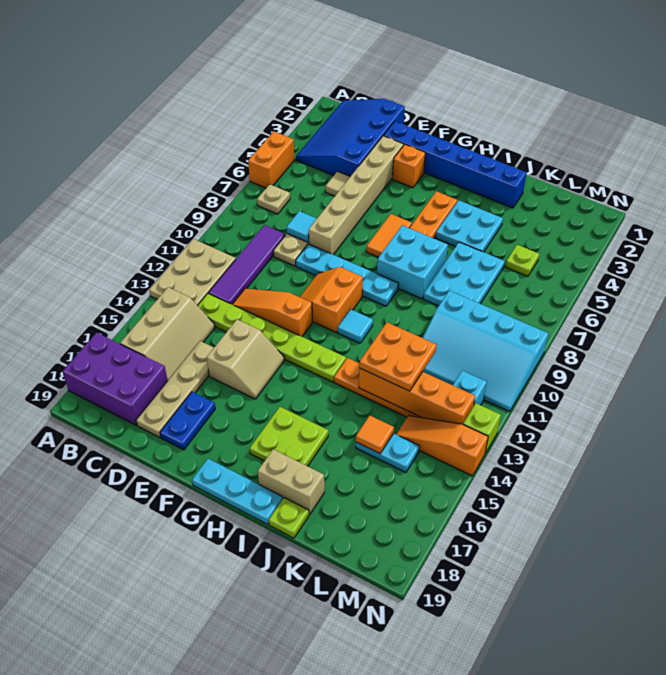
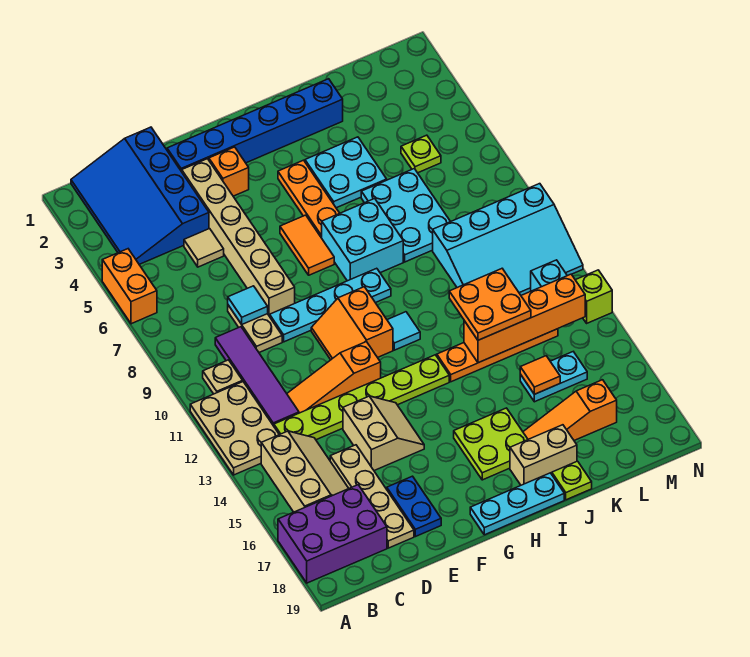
tan 1x1 plate [257,184,290,214] -> tan 1x1 plate moved to [203,360,243,394]
orange 1x3 slope [396,416,488,476] -> orange 1x3 slope moved to [523,380,617,440]

